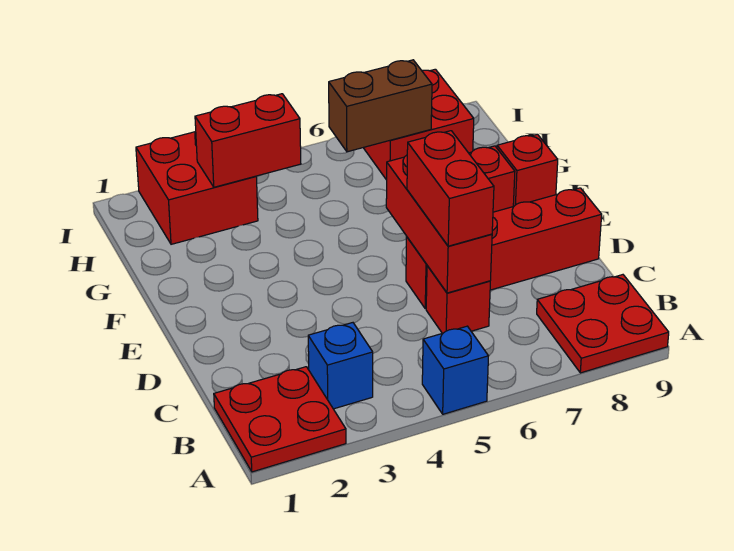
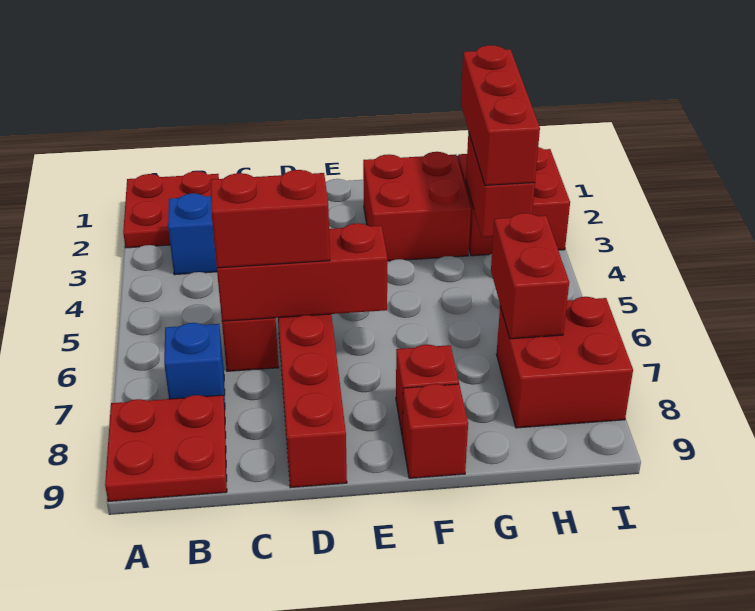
blue 1x1 brick [422,326,488,414] -> blue 1x1 brick moved to [164,323,225,406]
none -> red 2x2 brick [363,152,471,261]
none -> red 1x3 brick [461,45,540,185]
brown 1x2 brick [329,60,432,152] -> red 1x2 brick [491,213,569,339]

